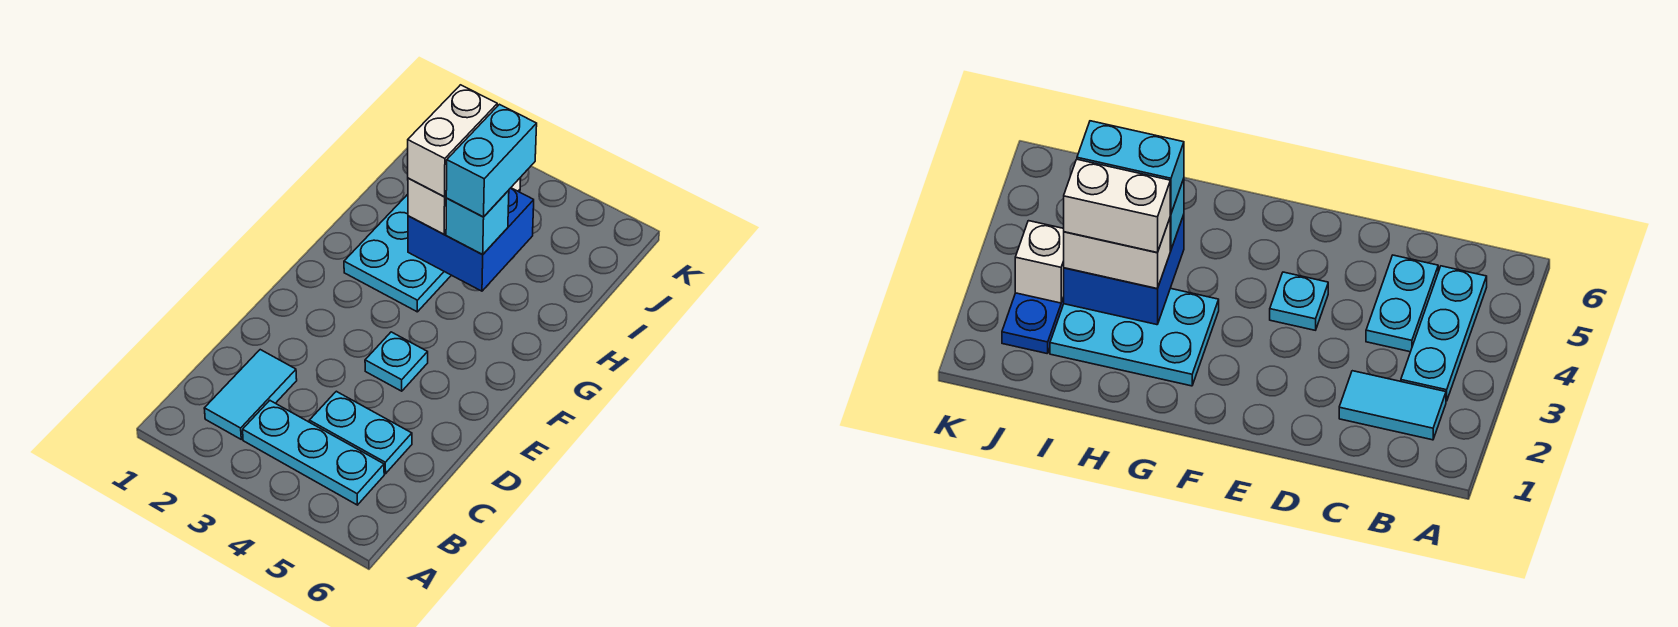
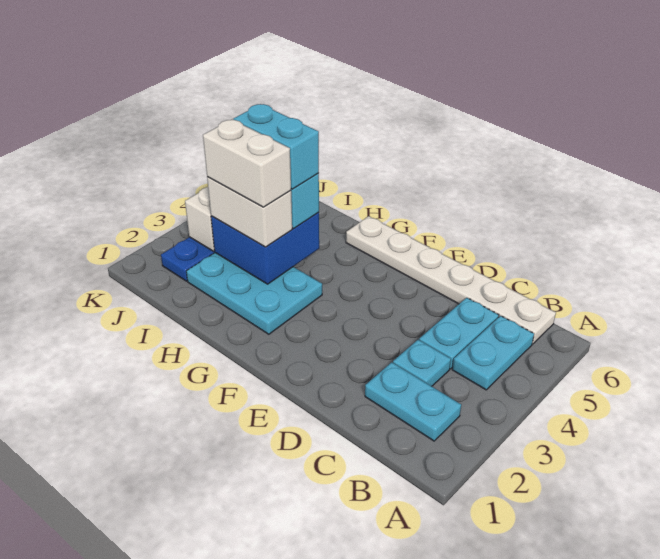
cyan 1x2 tile [204,350,297,439] -> cyan 1x2 plate [365,362,461,441]
cyan 1x3 plate [243,400,384,505] -> cyan 1x2 plate [452,316,534,390]
none -> white 1x6 plate [346,216,556,344]
cyan 1x1 plate [365,332,428,391] -> cyan 1x1 plate moved to [393,340,451,386]

